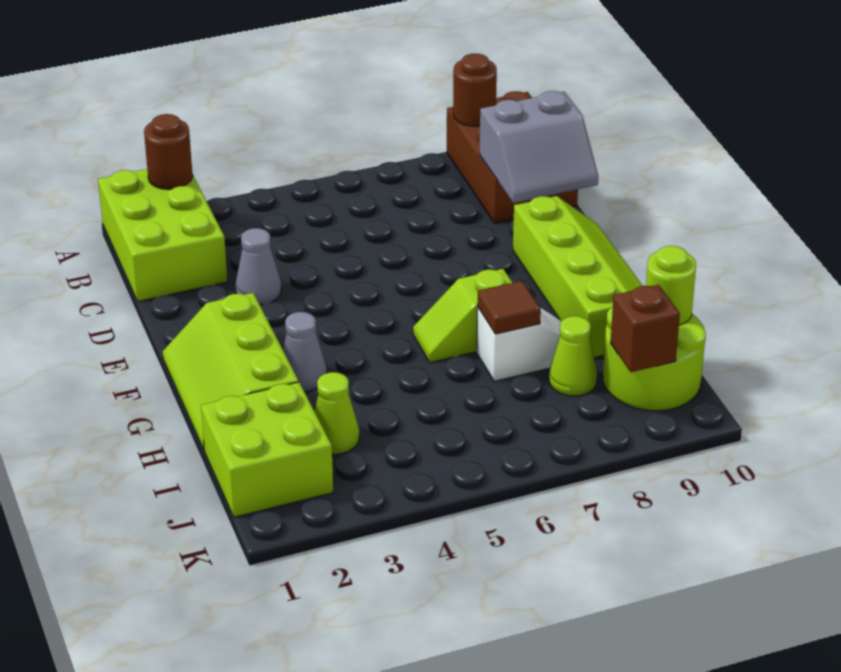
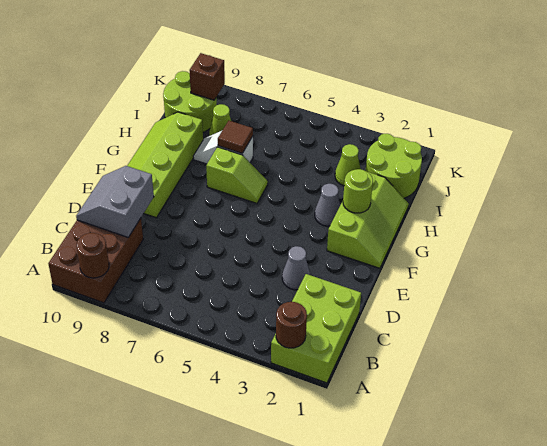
grey 2x2 slope [480,91,599,203] -> grey 2x2 slope turned to [76,166,154,237]
lime 2x2 brick [201,382,333,517] -> lime 2x2 round brick [366,134,422,198]
lime 1x1 round brick [646,246,696,325] -> lime 1x1 round brick moved to [343,169,373,213]

